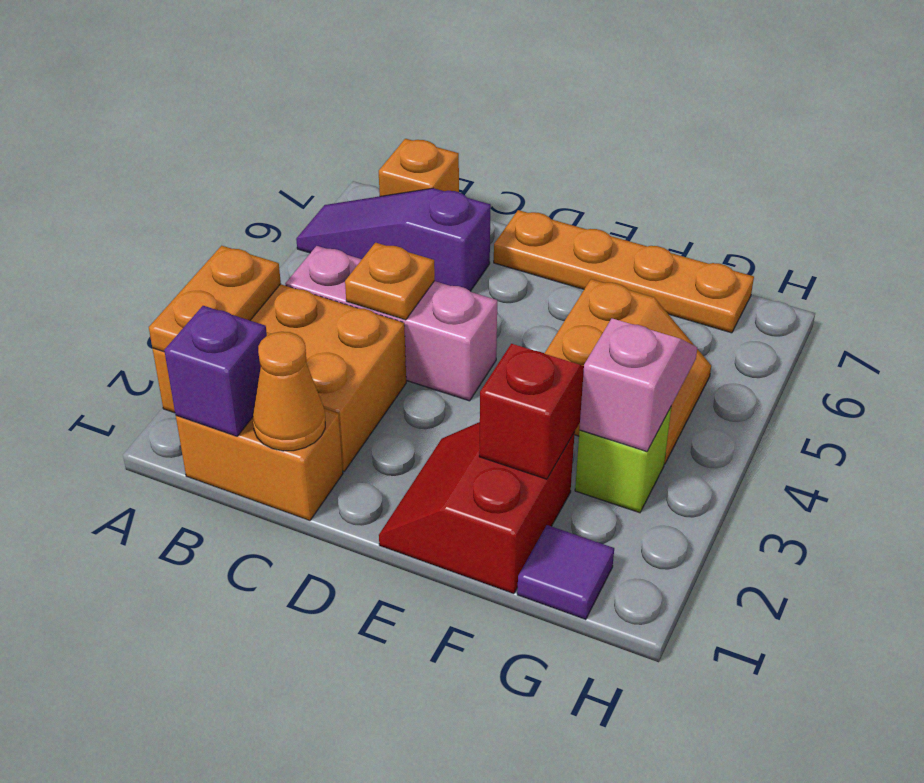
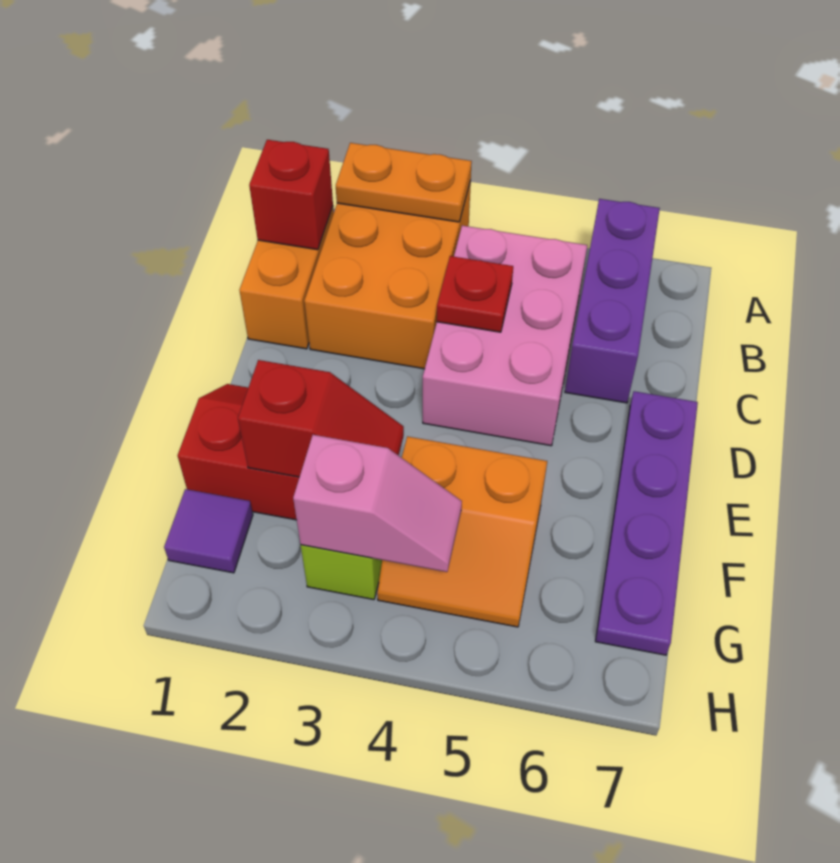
purple 1x3 slope [296,188,491,291] -> purple 1x3 brick [565,199,660,403]
purple 1x1 brick [164,306,267,436] -> red 1x1 brick [249,140,333,250]
pink 1x3 brick [285,246,497,401] -> pink 2x3 brick [423,226,587,446]
orange 1x1 brick [379,139,459,196] -> none
orange 1x1 cone [253,332,325,451] -> none
orange 1x1 plate [345,243,435,320] -> red 1x1 plate [437,256,513,332]
orange 1x4 plate [494,210,754,333] -> purple 1x4 plate [595,391,698,655]

